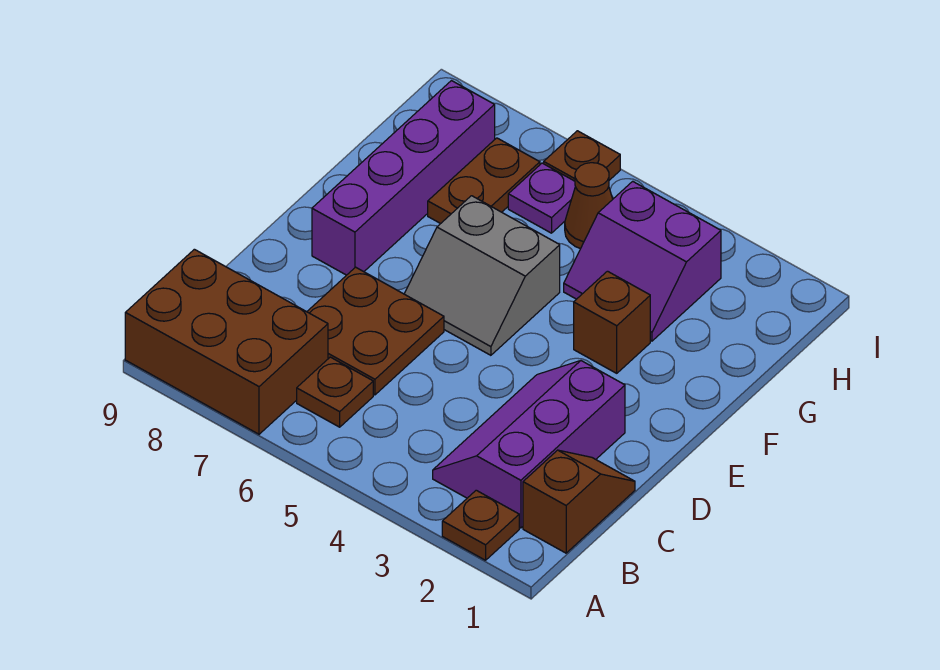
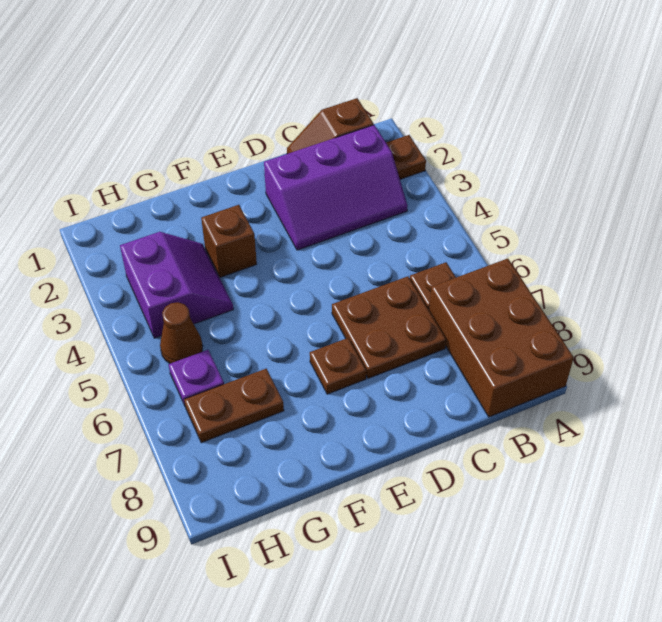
grey 2x2 slope [404,196,560,355] -> none
purple 1x4 brick [312,81,495,275] -> none
brown 1x1 plate [544,131,620,181] -> brown 1x1 plate moved to [310,338,366,394]

